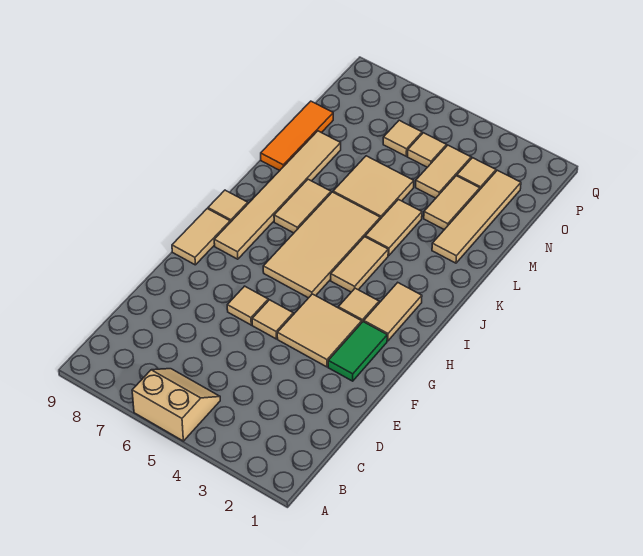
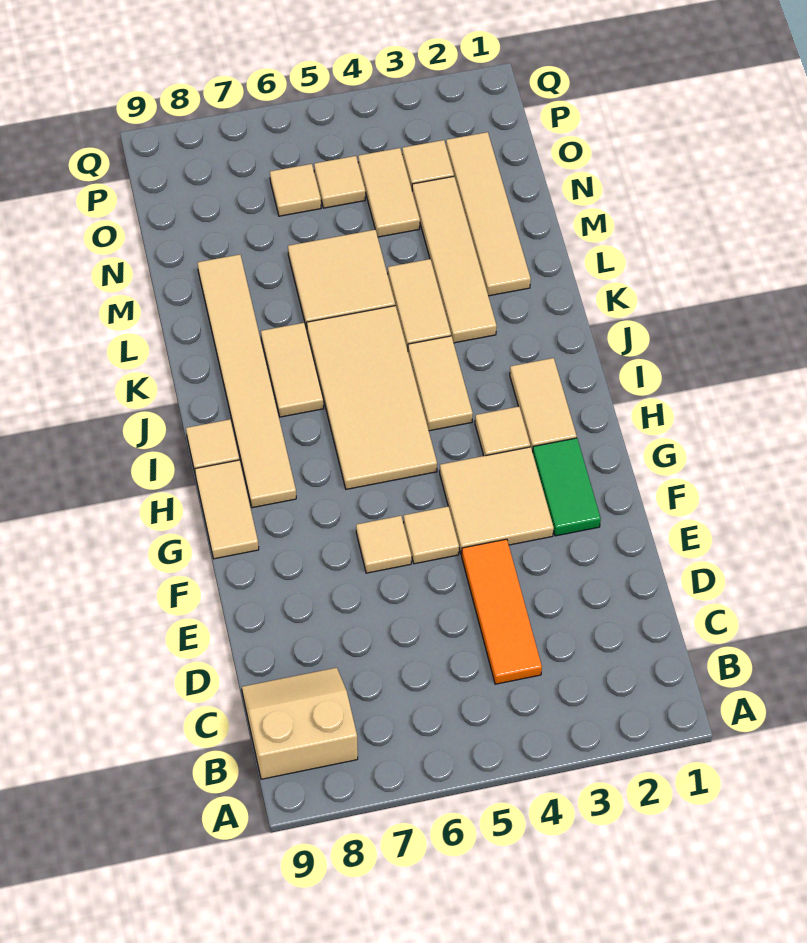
tan 2x2 slope [132,369,220,441] -> tan 2x2 slope moved to [242,668,358,779]
orange 1x3 tile [261,101,333,170] -> orange 1x3 tile moved to [462,539,542,684]
tan 1x2 tile [424,176,480,230] -> tan 1x4 tile [412,177,497,343]

